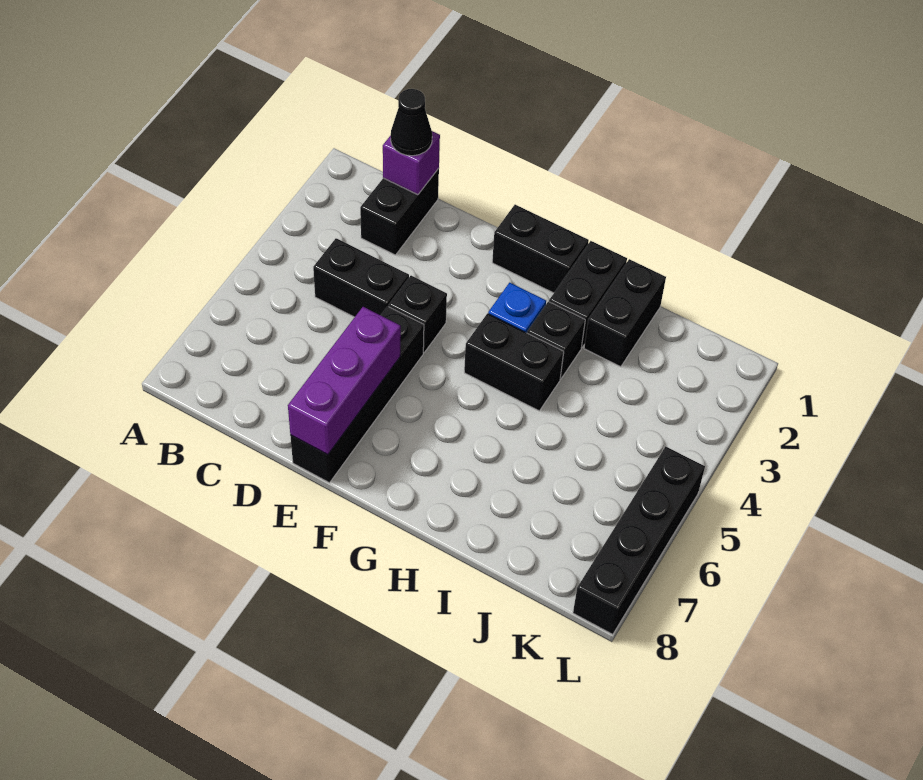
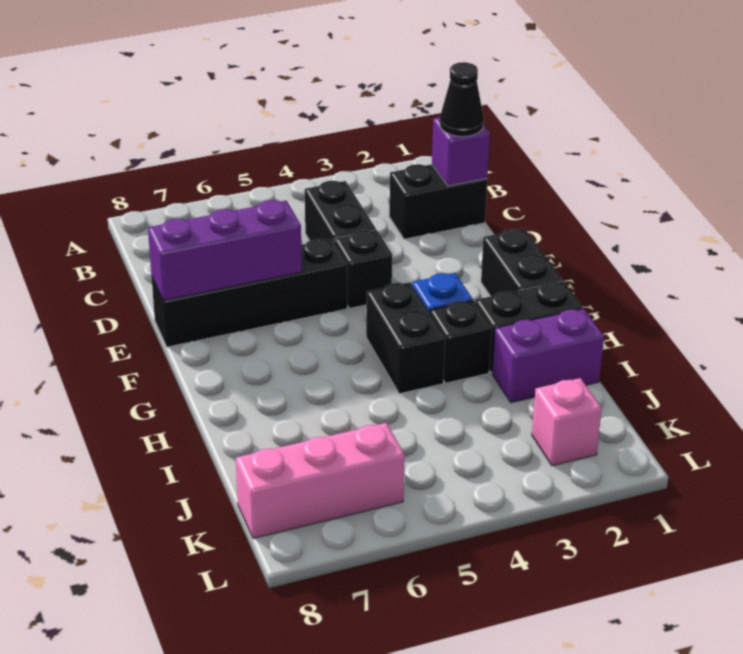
black 1x2 brick [584,259,666,367] -> purple 1x2 brick [492,309,604,403]
none -> pink 1x1 brick [532,378,602,466]
none -> pink 1x3 brick [236,423,405,538]
black 1x4 brick [573,447,705,634] -> none

